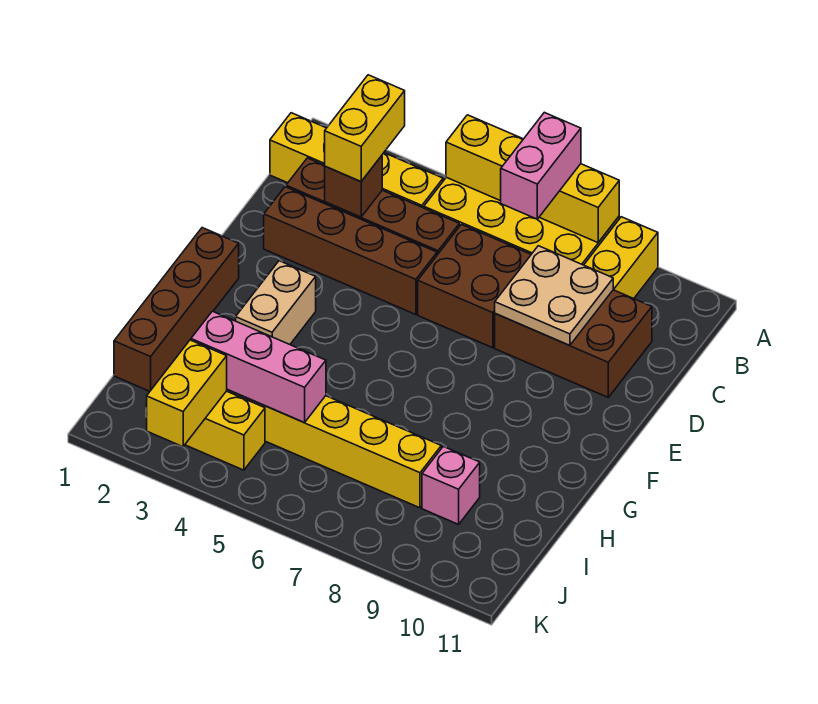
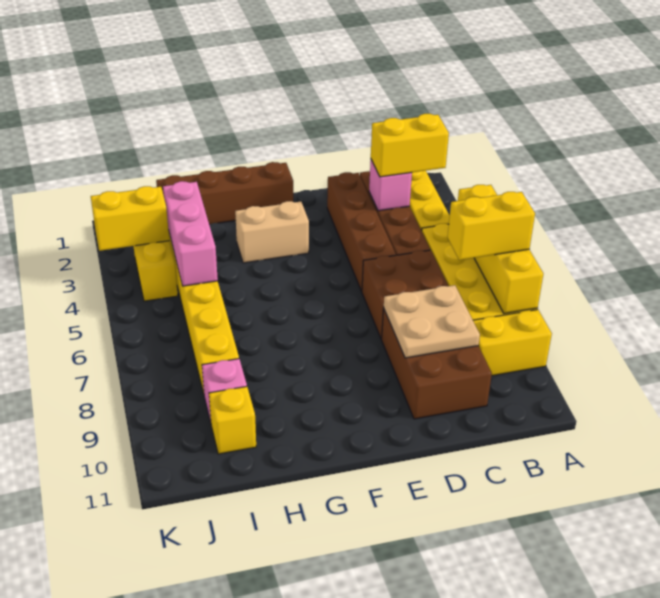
pink 1x2 brick [501,112,581,219] -> yellow 1x2 brick [448,192,535,260]
brown 1x1 brick [325,156,382,217] -> pink 1x1 brick [369,160,412,211]
none -> yellow 1x1 brick [209,386,256,454]

